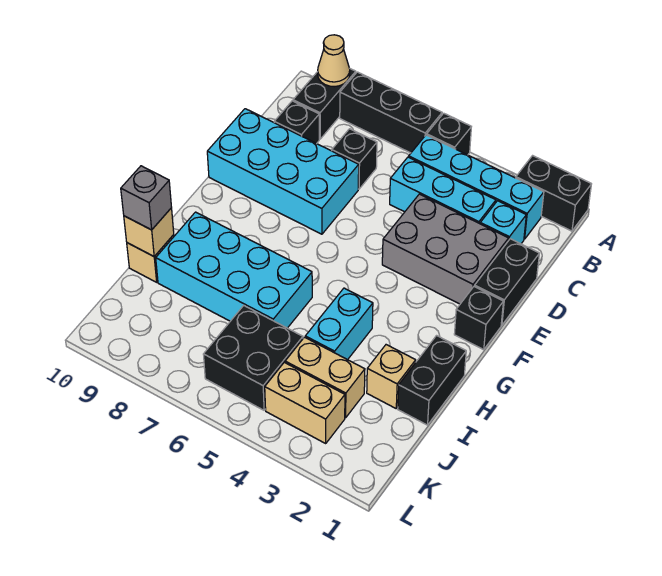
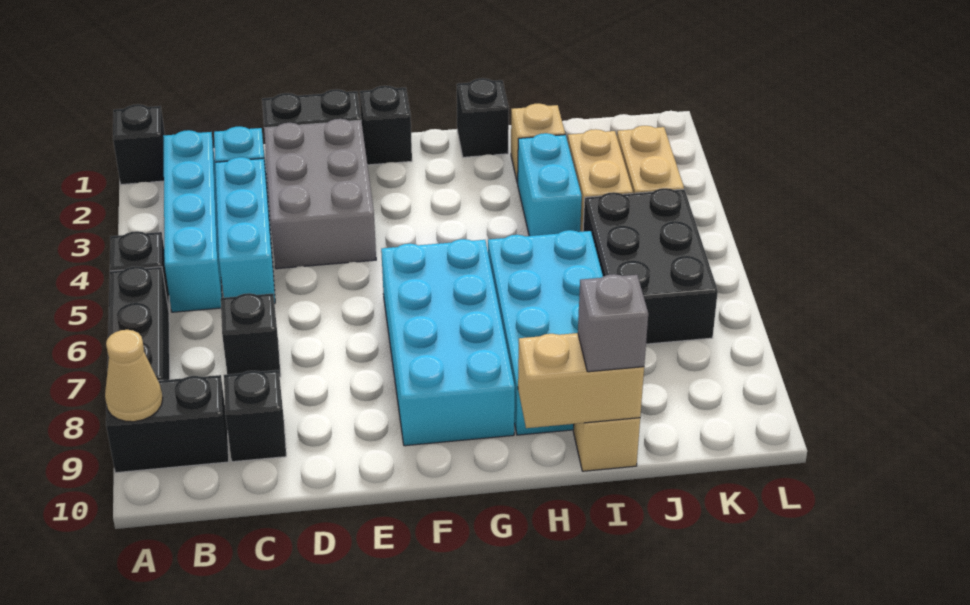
black 1x2 brick [516,156,591,231] -> black 1x1 brick [113,104,165,185]
cyan 2x4 brick [207,109,359,234] -> cyan 2x4 brick moved to [381,239,515,446]
black 1x2 brick [398,336,466,425] -> black 1x1 brick [457,78,509,157]
cyan 1x2 brick [305,288,373,360] -> cyan 1x2 brick turned to [518,133,582,236]
tan 1x1 brick [124,208,174,256] -> tan 1x2 brick [518,333,644,428]
black 2x2 brick [203,306,303,410] -> black 2x3 brick [583,188,718,344]

